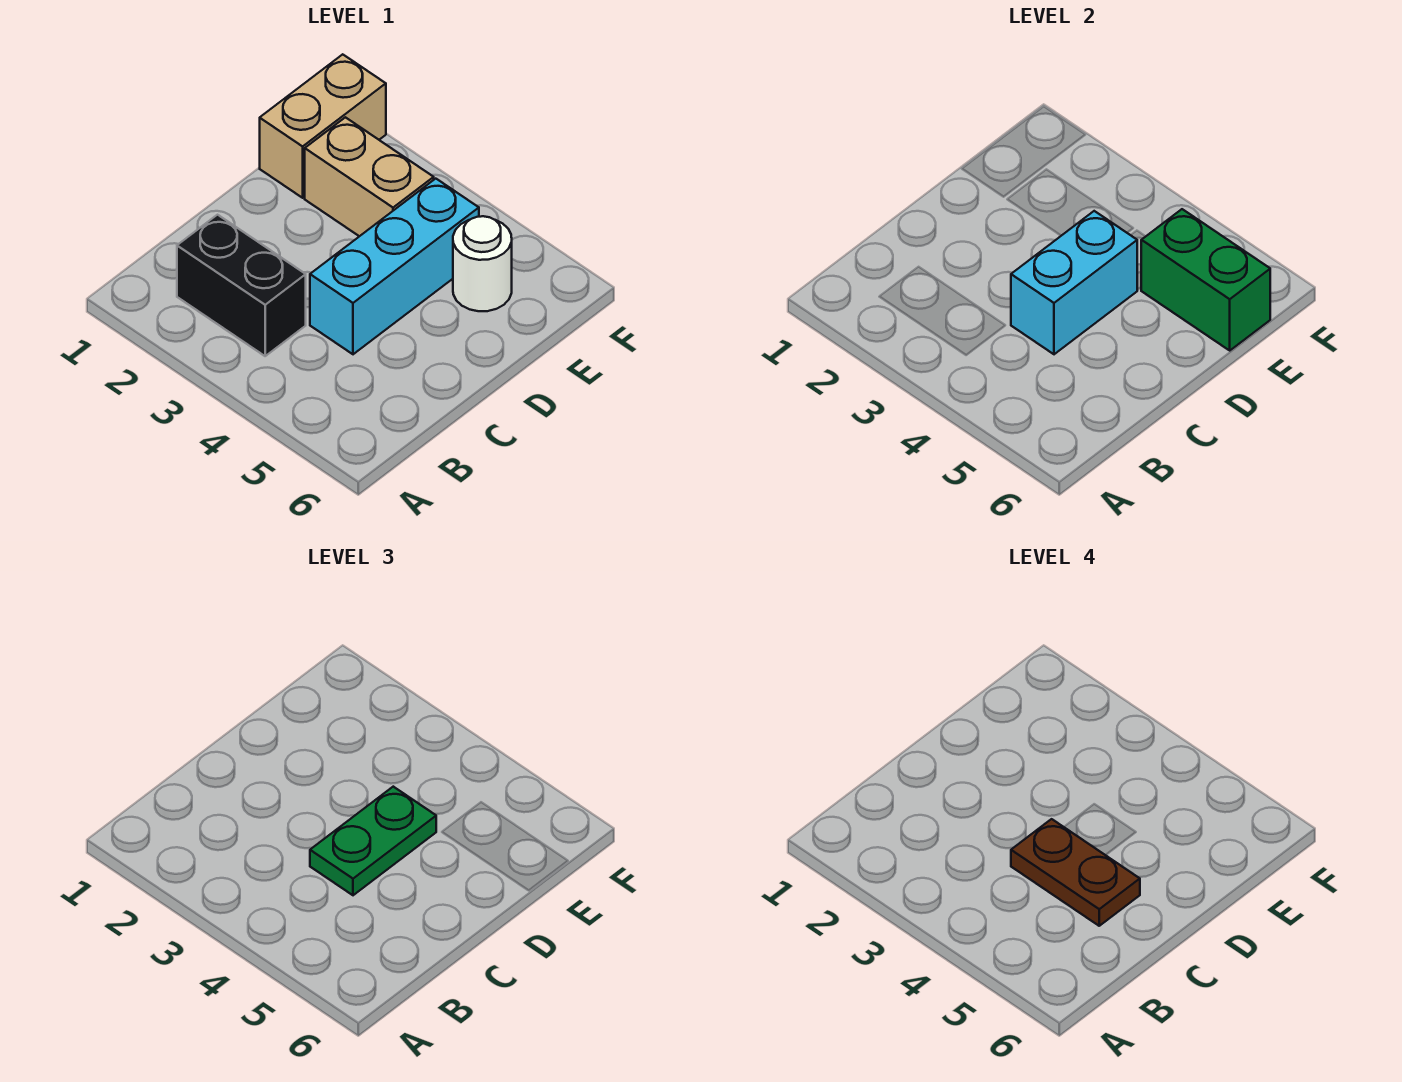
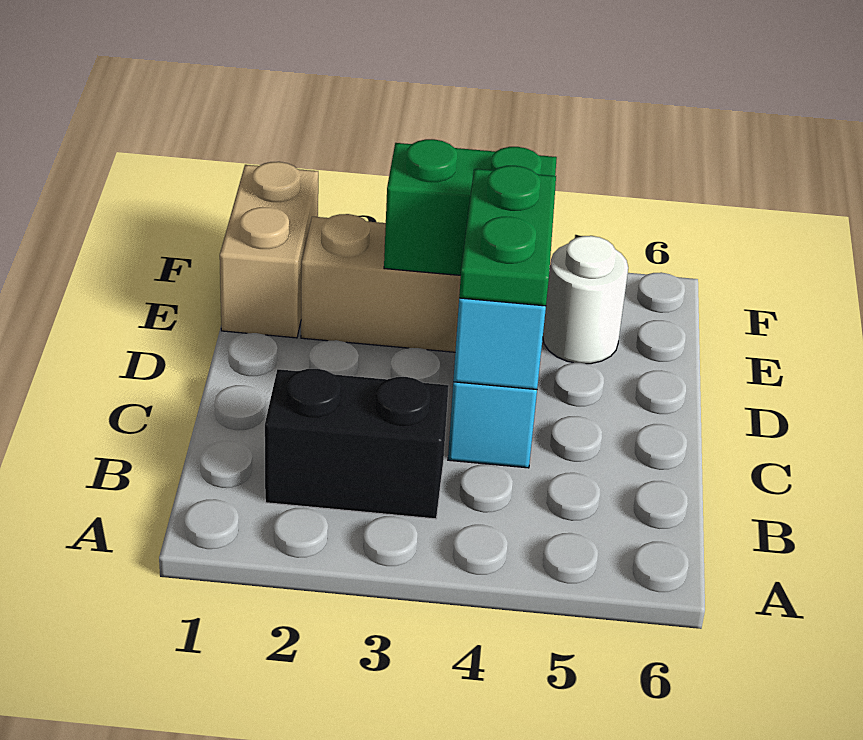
brown 1x2 plate [1011,819,1140,926] -> none
green 1x2 brick [1141,209,1270,350] -> green 1x2 brick moved to [384,139,557,275]

